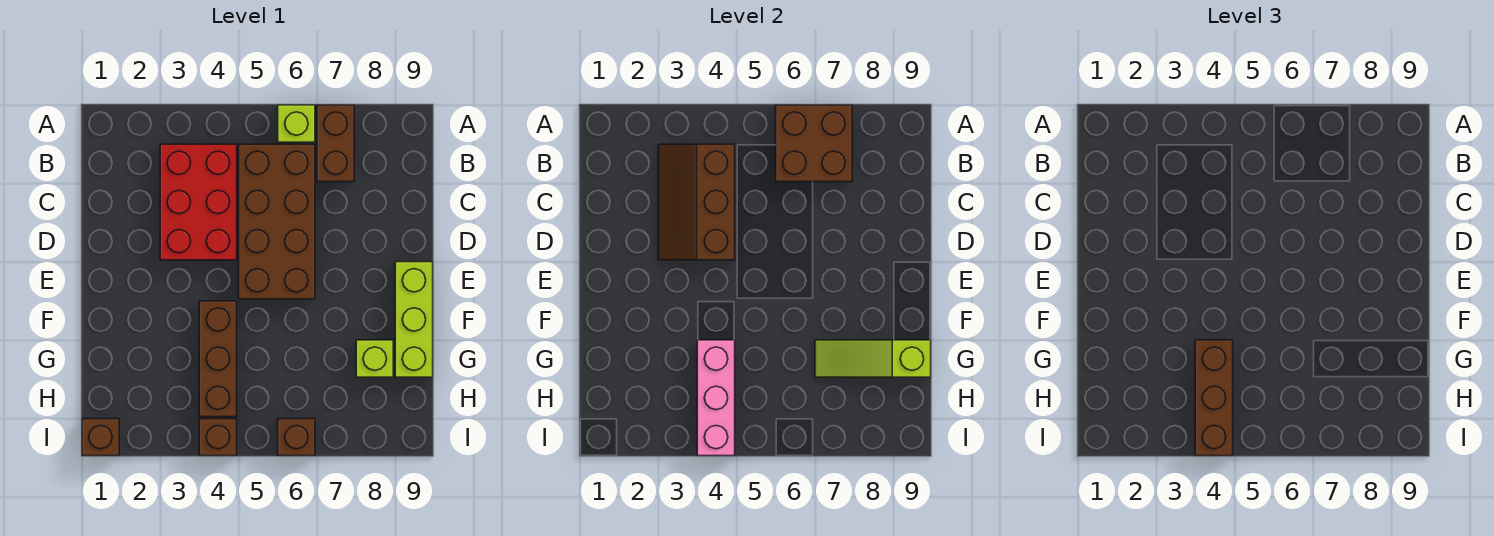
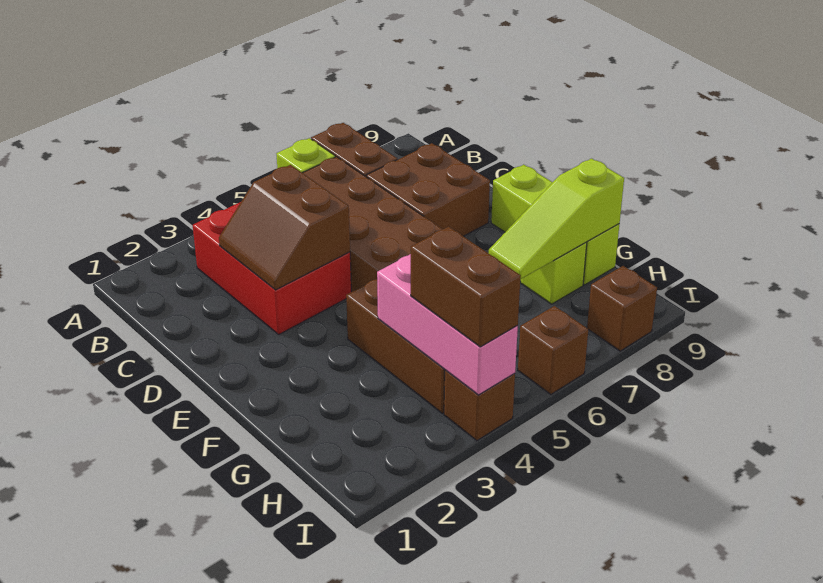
brown 2x2 brick [776,105,852,182] -> brown 2x2 brick moved to [366,143,490,236]
brown 2x3 slope [658,144,735,260] -> brown 2x2 slope [219,165,350,290]
brown 1x3 brick [1195,340,1233,456] -> brown 1x2 brick [411,227,521,347]
brown 1x1 brick [82,419,119,456] -> brown 1x1 brick moved to [587,266,657,351]

